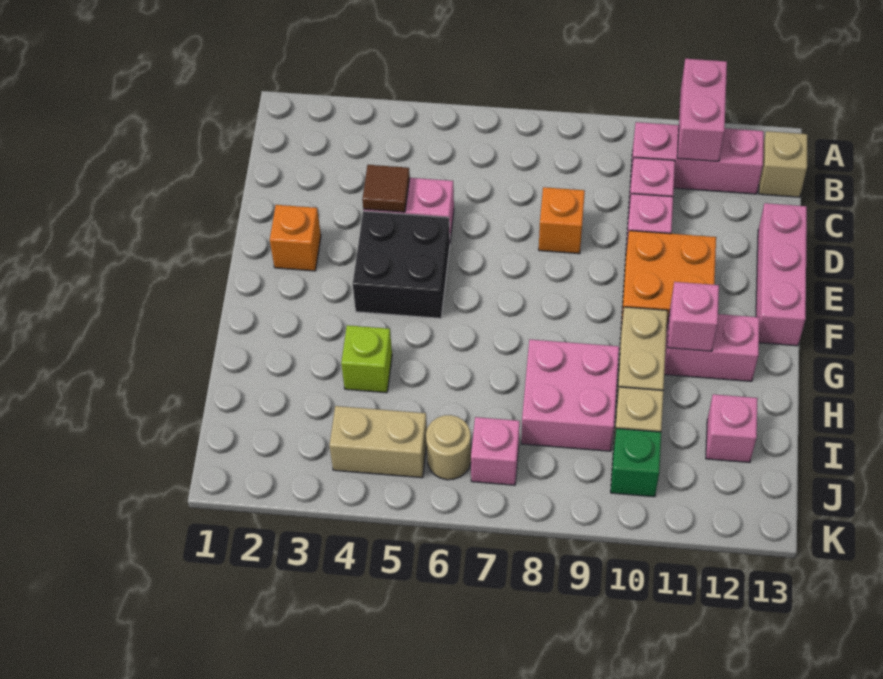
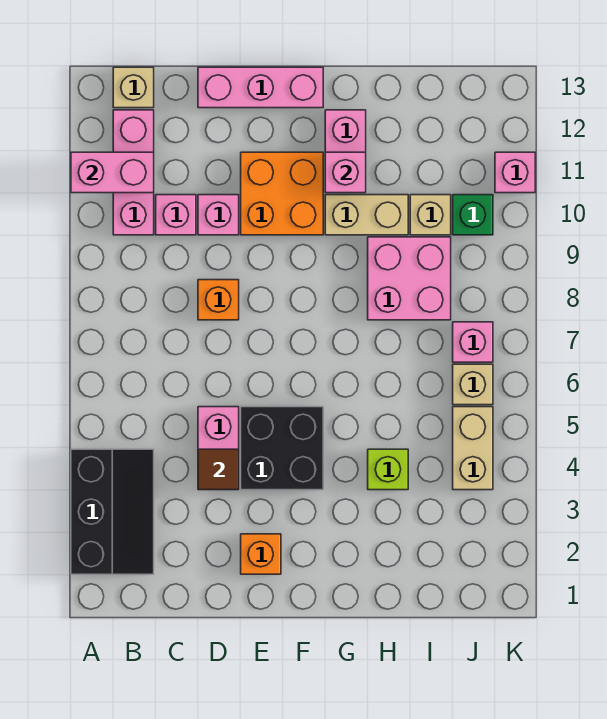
none -> black 2x3 slope [71,449,154,574]
pink 1x1 brick [706,394,758,462] -> pink 1x1 brick moved to [495,152,535,193]
tan 1x1 round brick [426,415,471,480] -> tan 1x1 brick [453,364,493,405]

